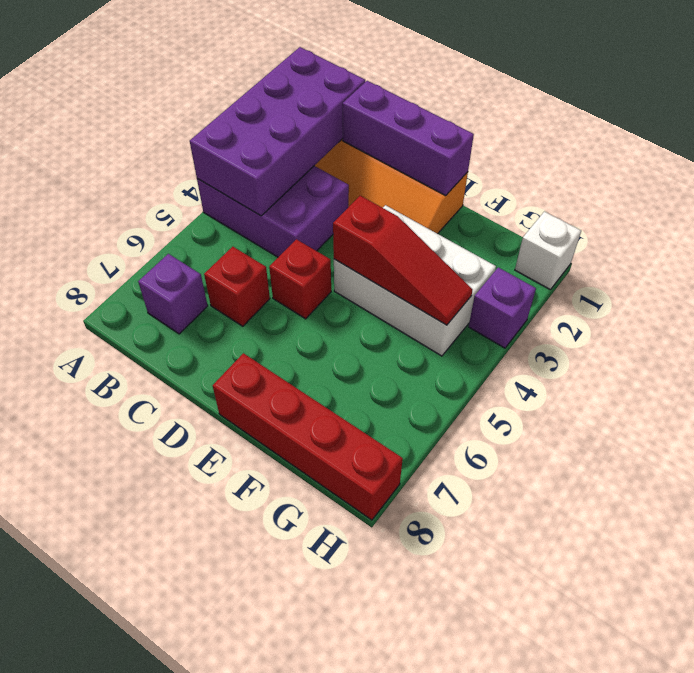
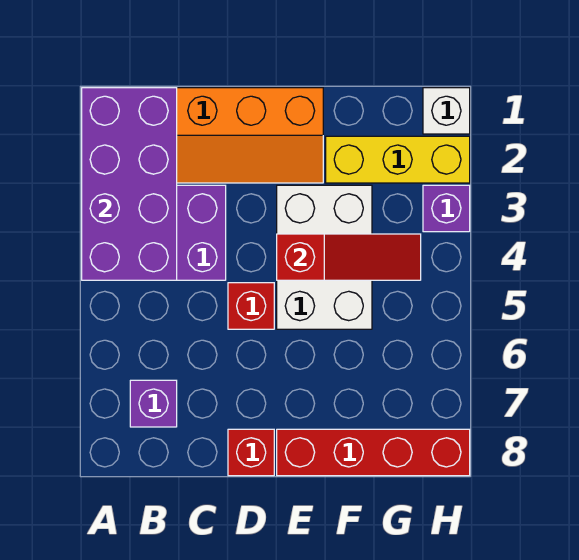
purple 1x3 brick [343,81,474,196] -> none
red 1x1 brick [204,247,270,326] -> red 1x1 brick moved to [228,429,274,476]
white 2x3 brick [334,205,496,356] -> white 2x3 brick turned to [277,185,372,329]
none -> yellow 1x3 brick [326,136,470,183]

